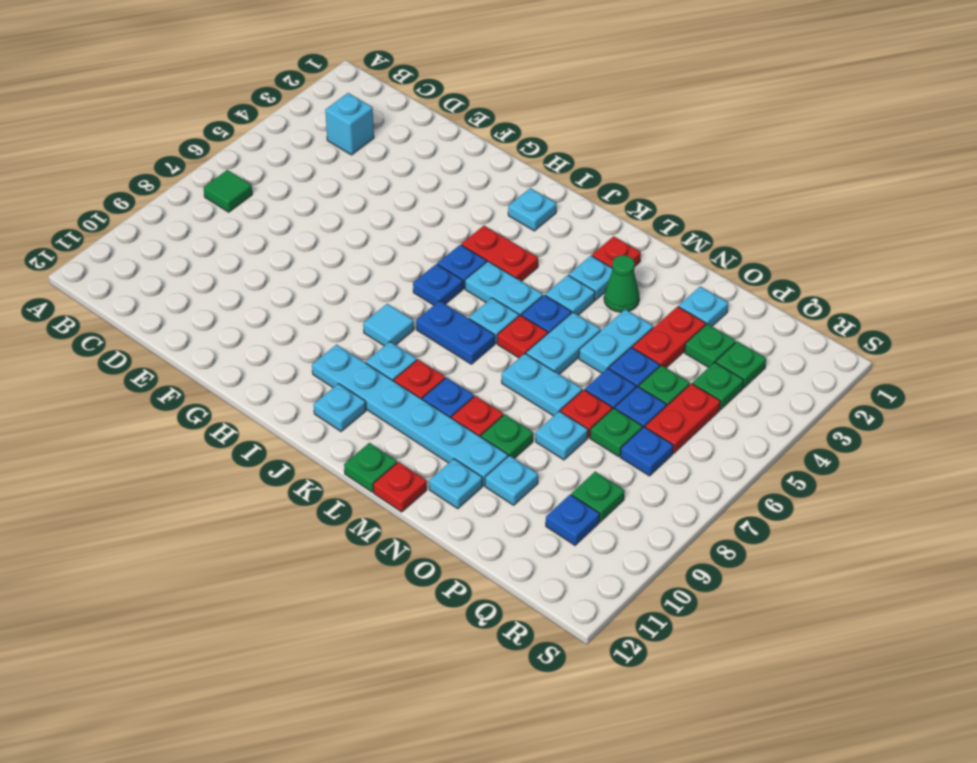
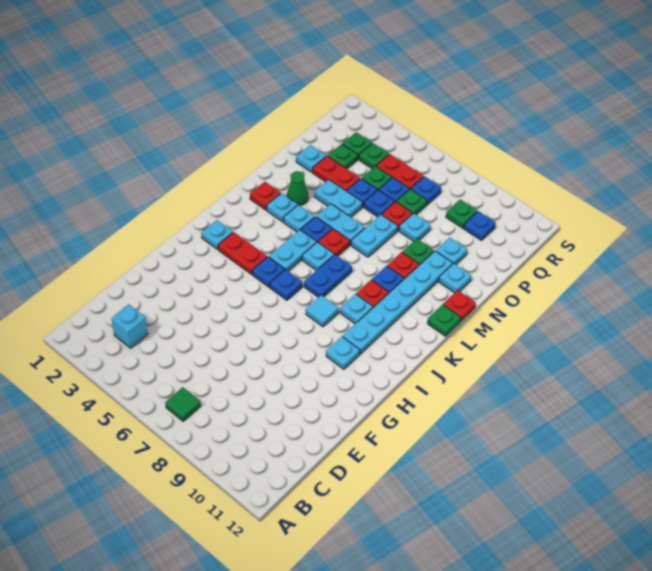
red 1x2 plate [461,226,538,281] -> red 1x2 plate turned to [218,232,267,274]
cyan 1x1 plate [314,384,366,431] -> cyan 1x1 plate moved to [326,337,360,369]

